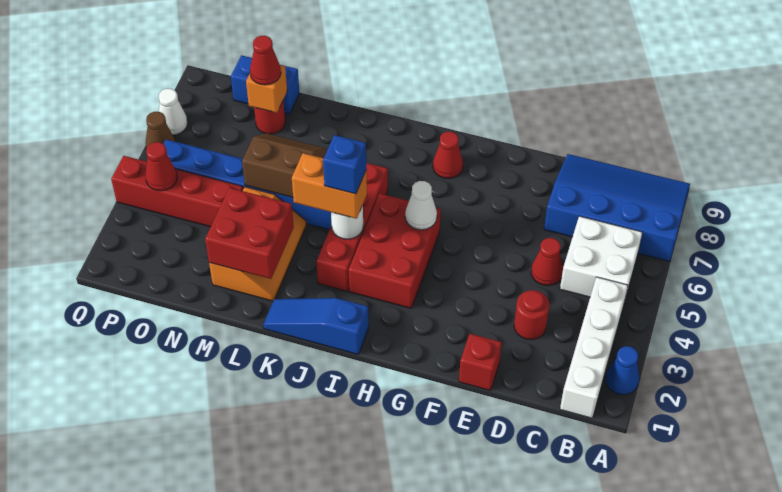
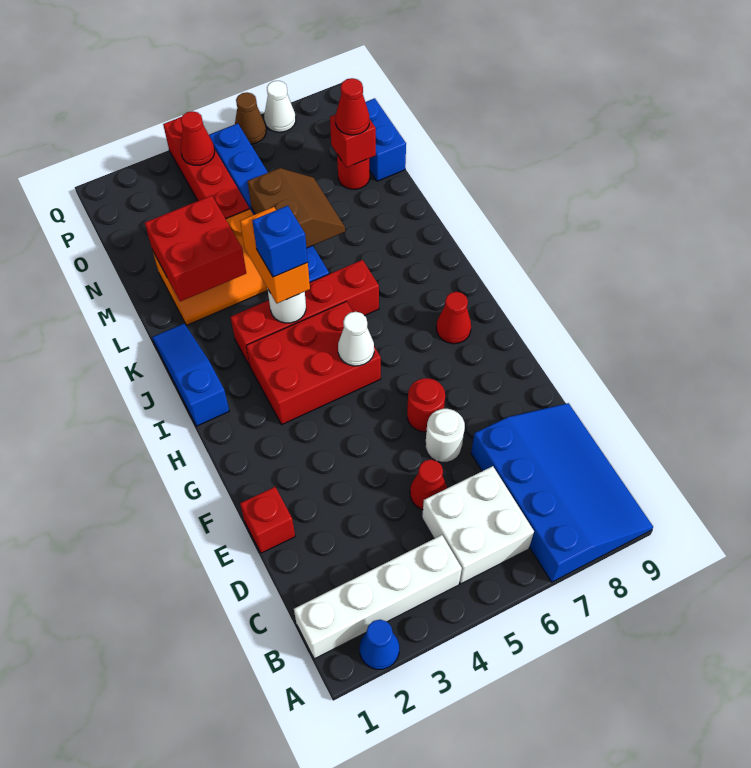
red 1x1 round brick [514,290,549,340] -> red 1x1 round brick moved to [407,378,445,432]
none -> white 1x1 round brick [425,409,465,462]
orange 1x1 brick [246,65,287,113] -> red 1x1 brick [330,115,376,168]

